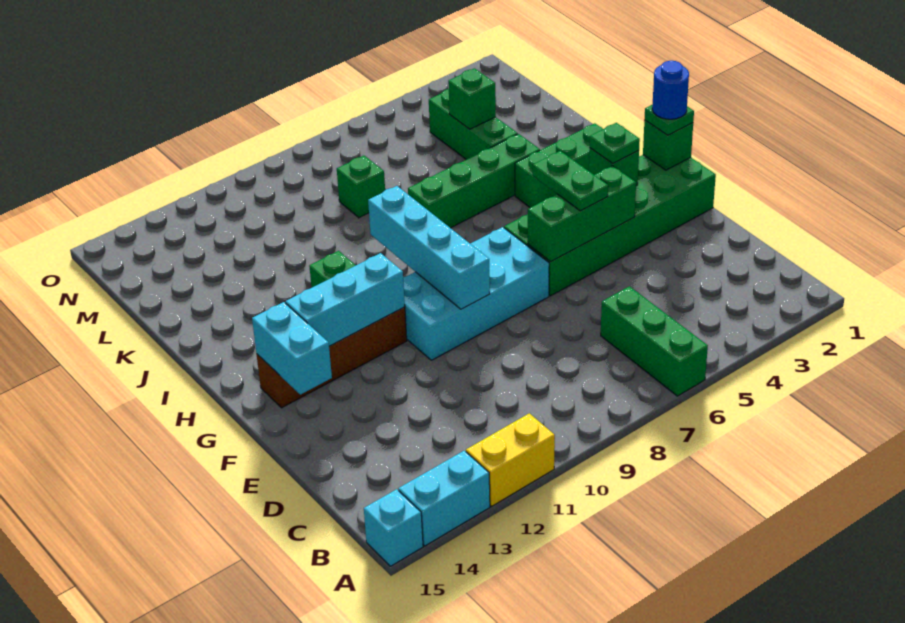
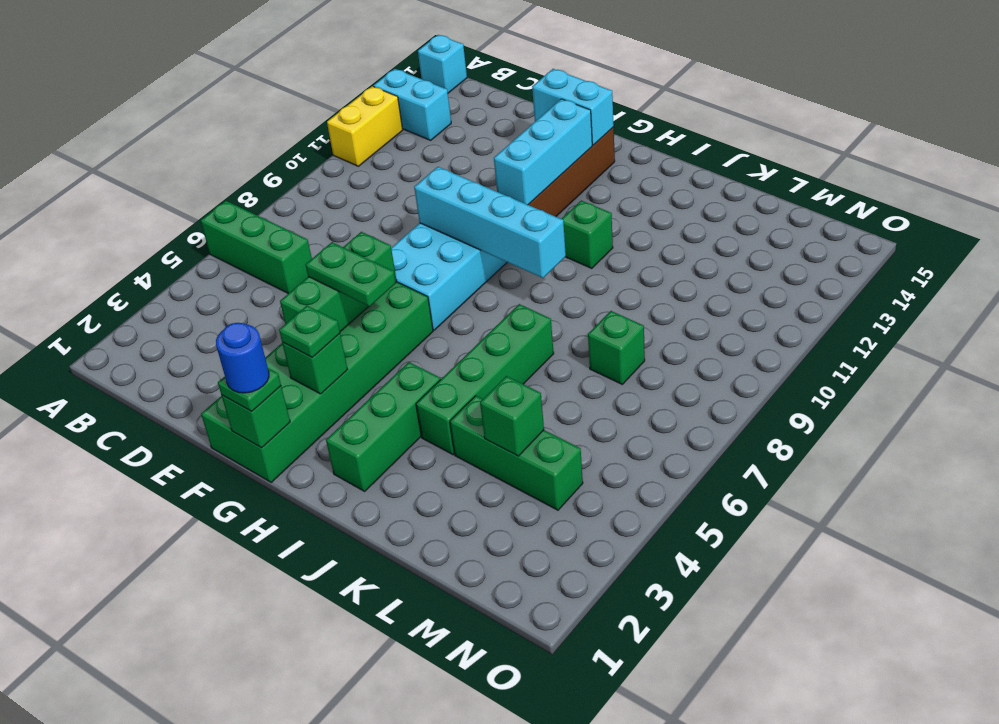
cyan 1x2 brick [398,451,490,546] -> cyan 1x2 brick turned to [373,69,451,140]

